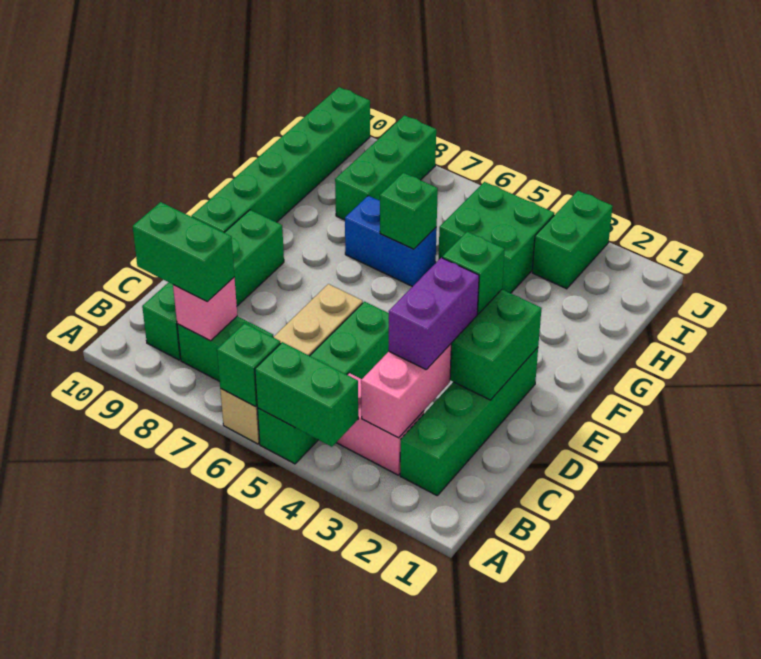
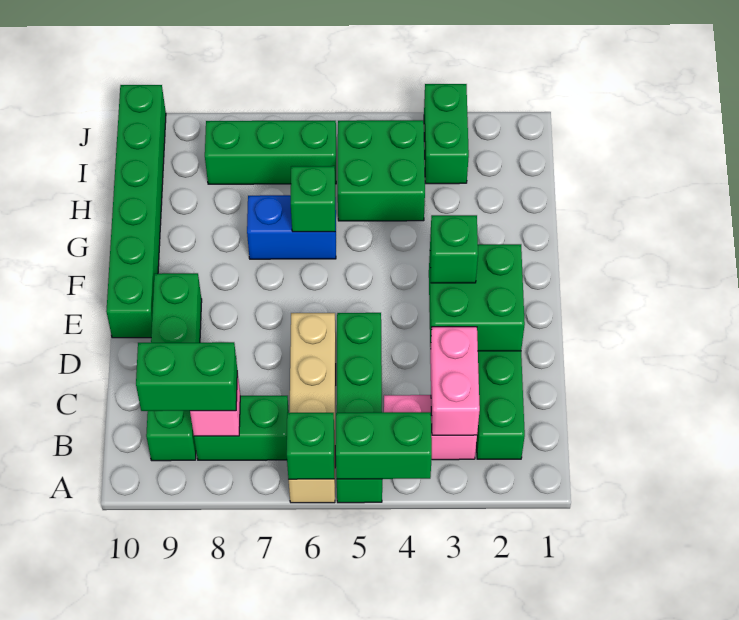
purple 1x2 brick [389,258,479,370] -> none
green 1x3 brick [335,115,436,220] -> green 1x3 brick turned to [205,121,336,184]

